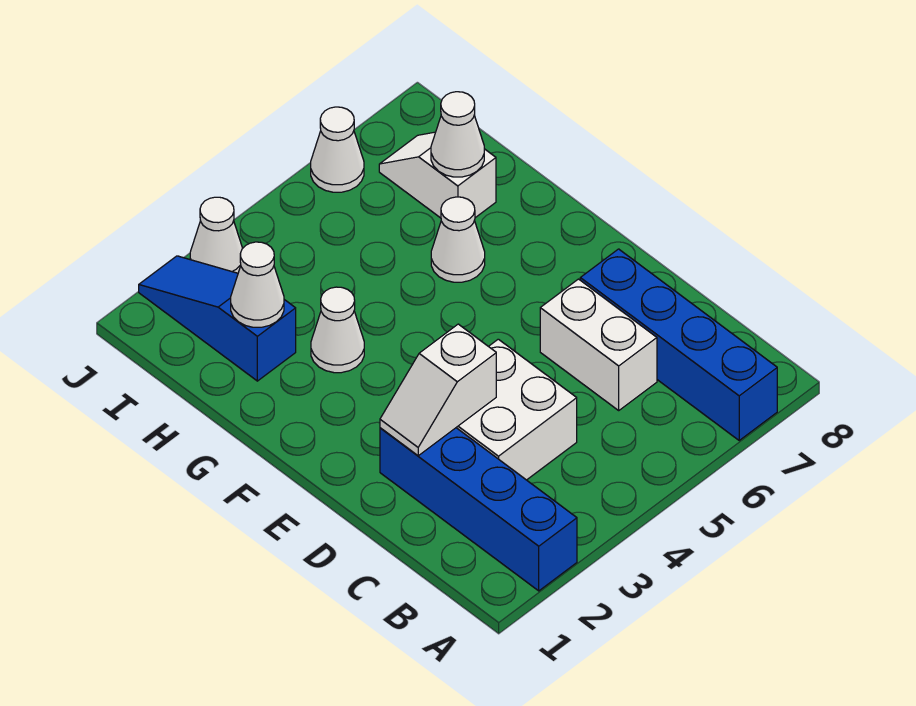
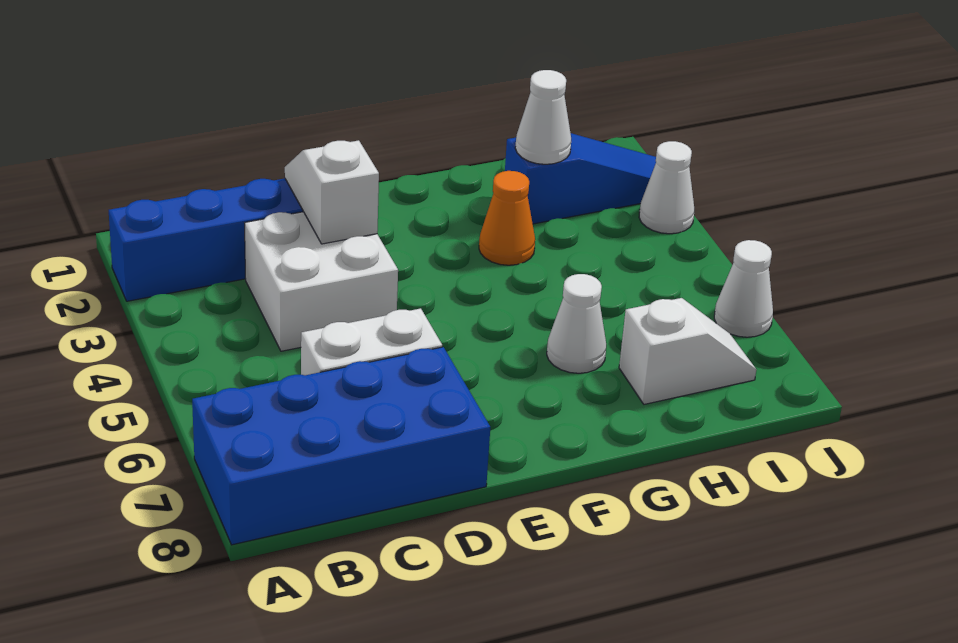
blue 1x4 brick [580,249,777,440] -> blue 2x4 brick [192,347,490,545]
white 1x1 cone [311,287,364,373] -> orange 1x1 cone [479,171,535,265]
white 1x1 cone [431,92,484,177] -> none

